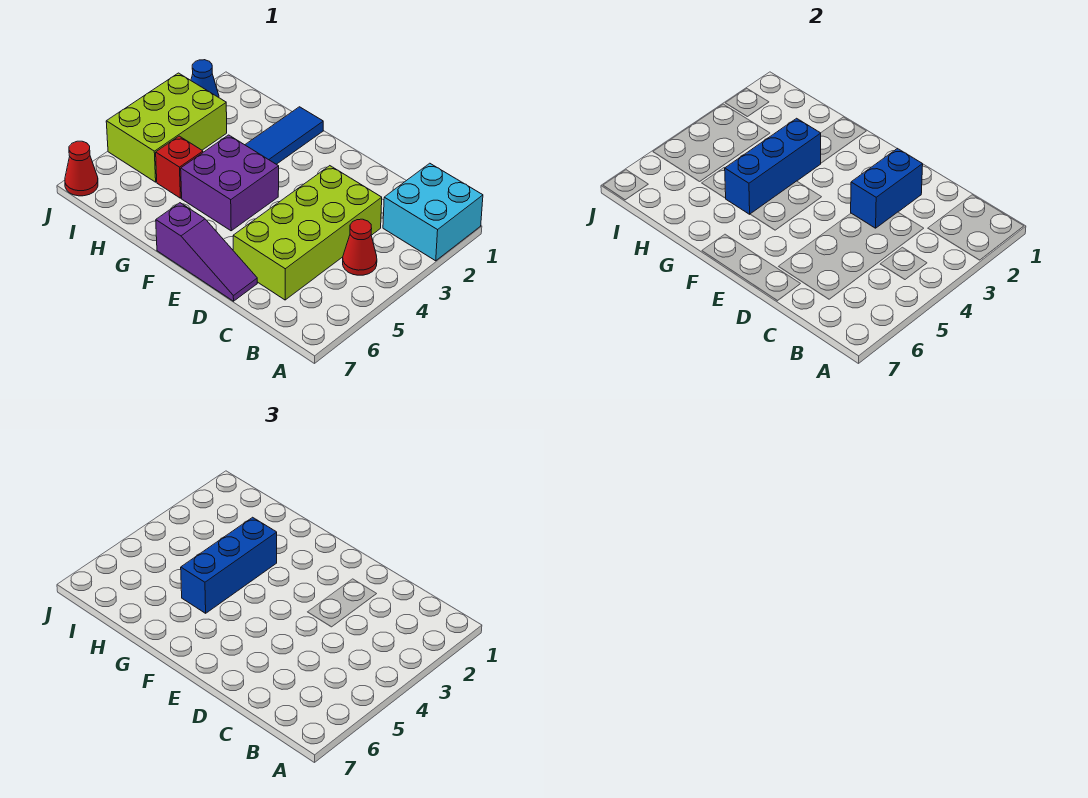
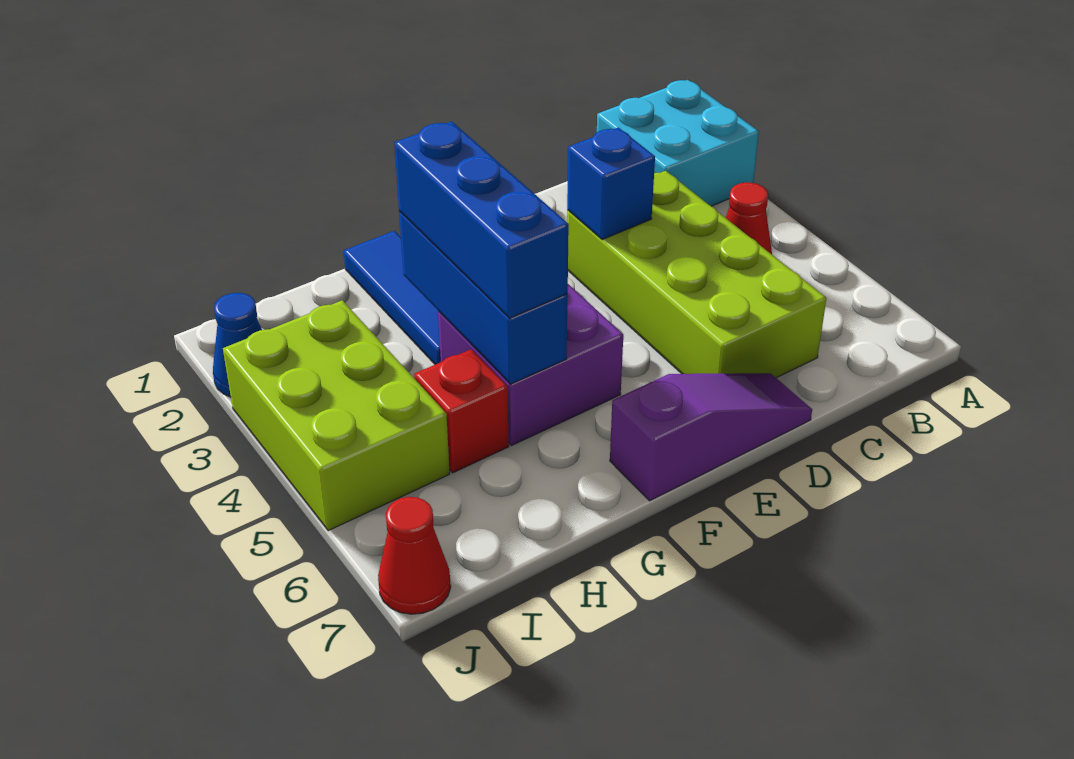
blue 1x2 brick [851,148,923,228] -> blue 1x1 brick [567,128,655,239]

